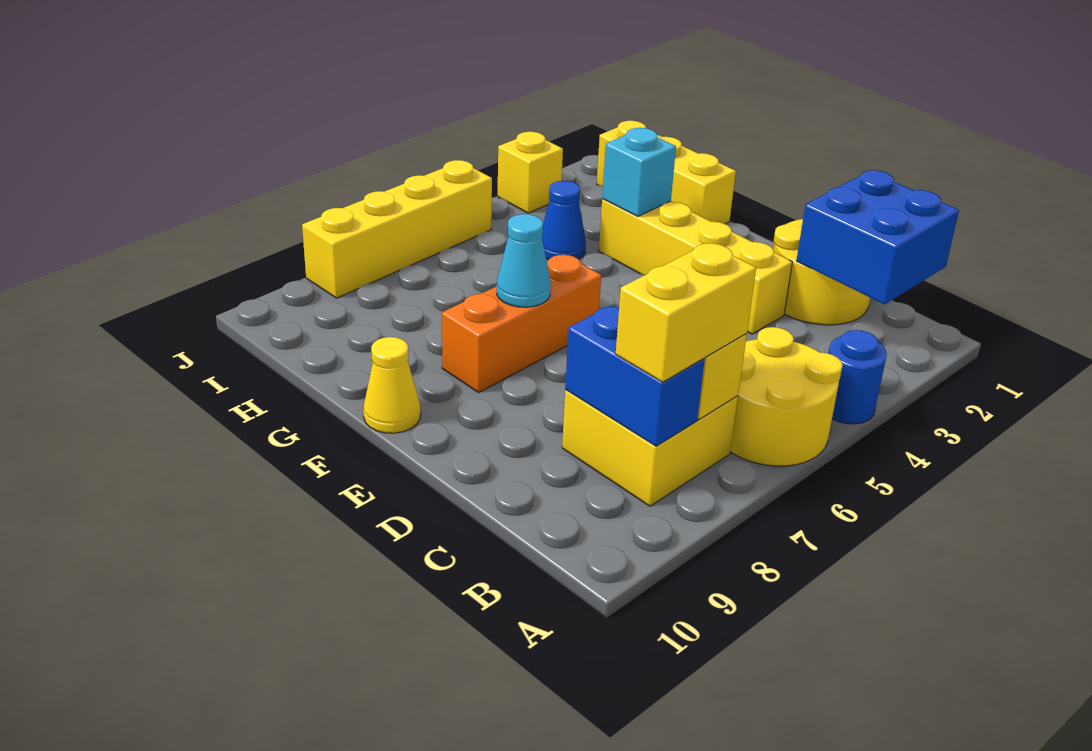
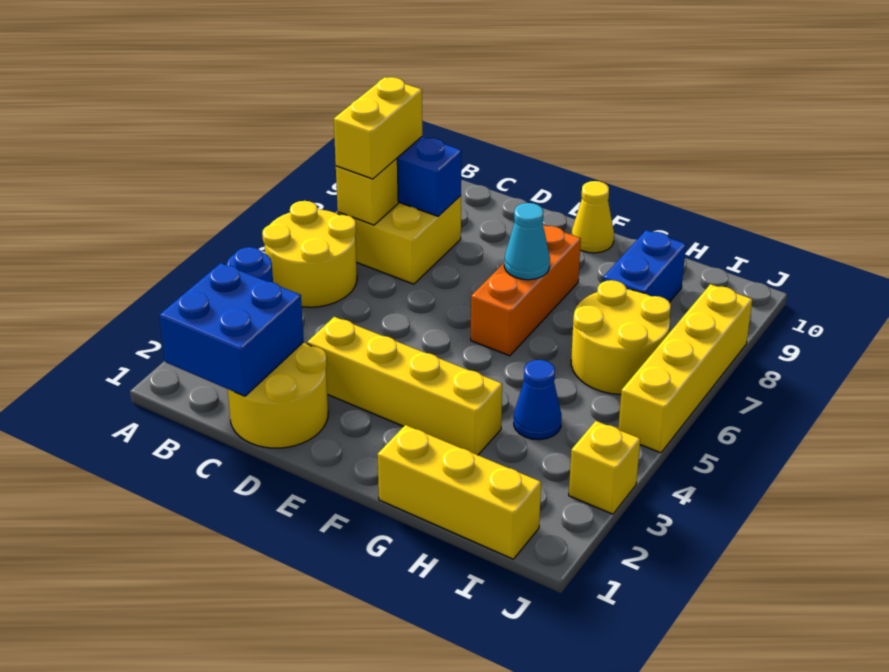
cyan 1x1 brick [602,128,676,217] -> none
none -> yellow 2x2 round brick [571,280,671,394]
none -> blue 1x2 brick [603,230,686,302]

